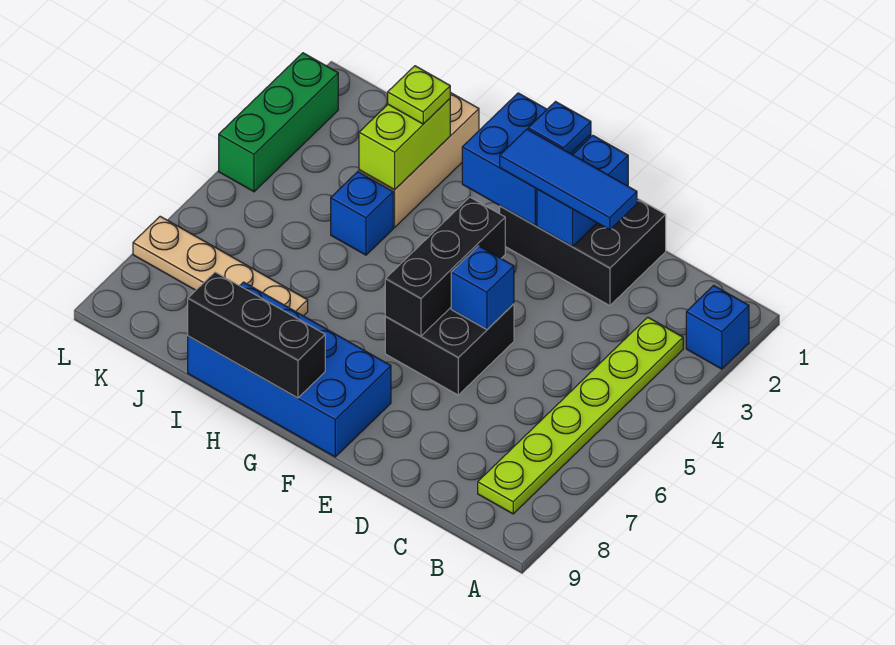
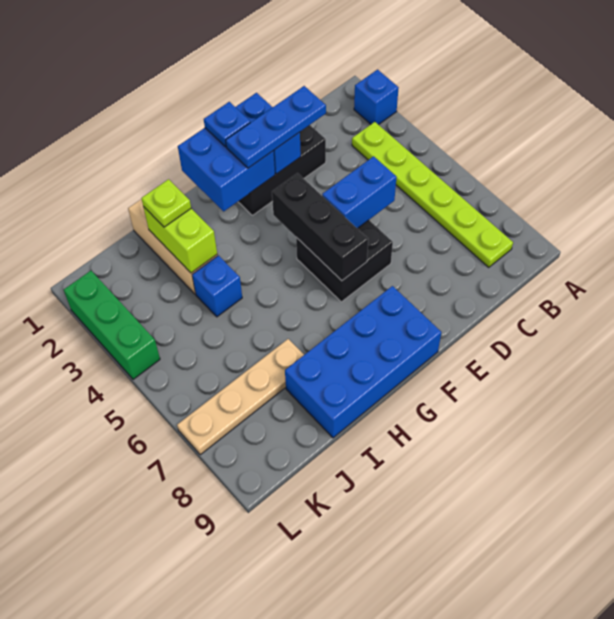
blue 1x3 tile [500,129,637,230] -> blue 1x3 plate [226,86,326,168]
blue 1x1 brick [451,246,514,330] -> blue 1x2 brick [322,156,397,228]
black 1x3 brick [188,272,325,398] -> none

